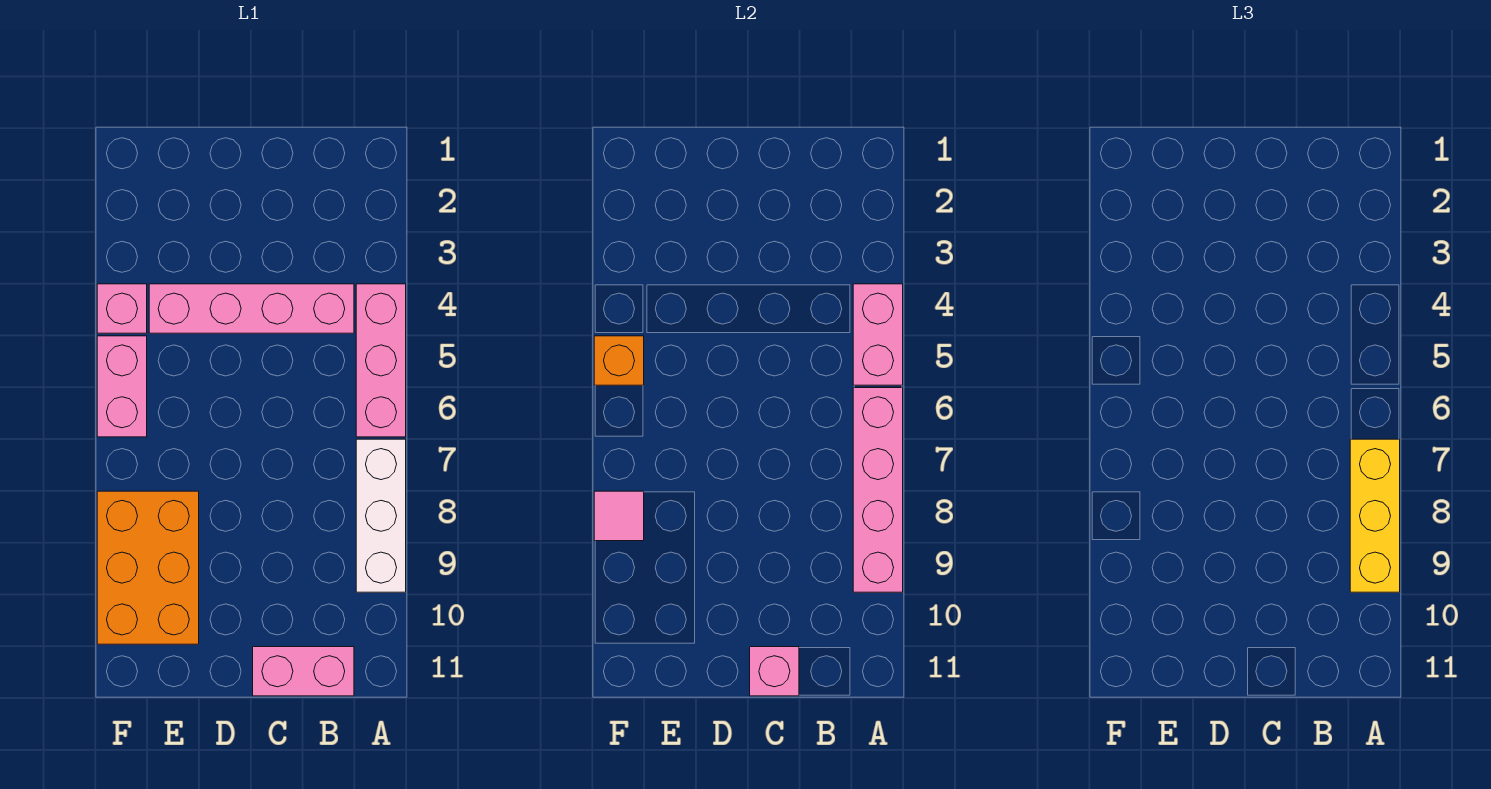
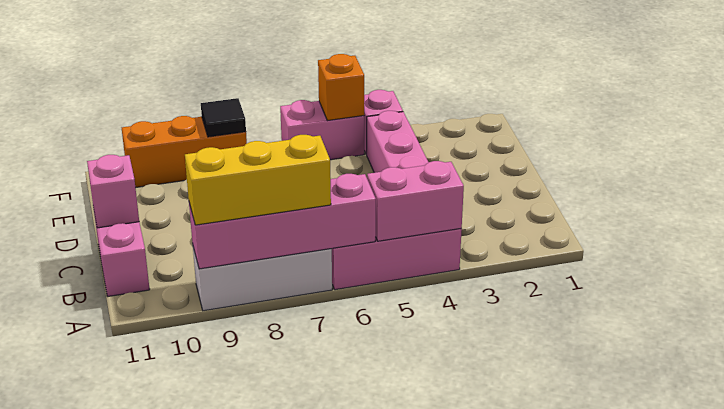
orange 2x3 brick [97,491,199,644] -> orange 1x3 brick [122,116,247,188]
pink 1x1 tile [594,491,644,541] -> black 1x1 tile [201,98,246,137]

